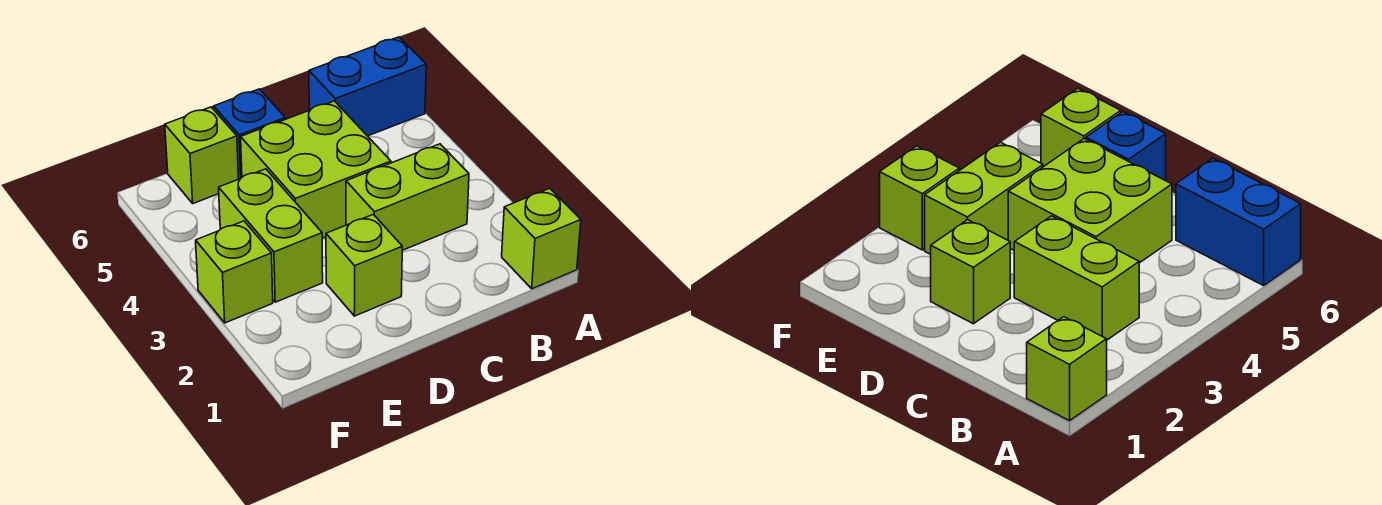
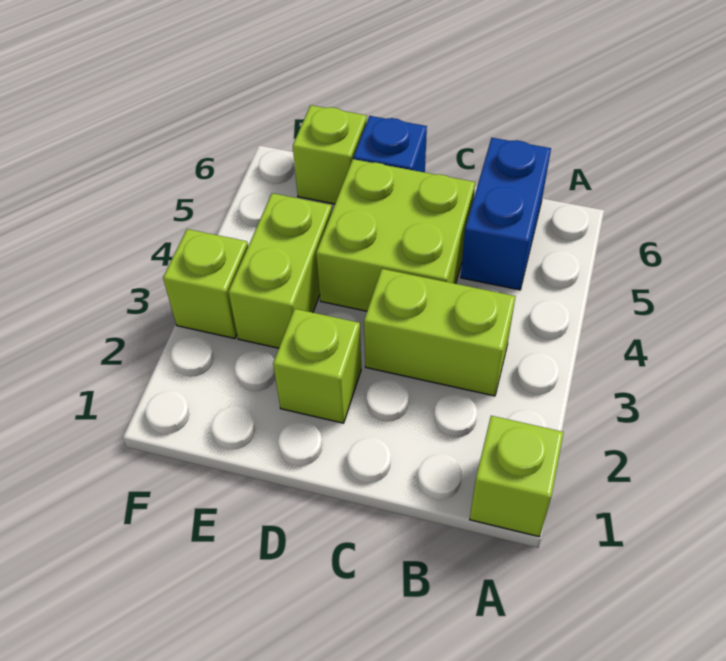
blue 1x2 brick [309,37,426,136] -> blue 1x2 brick turned to [461,138,551,290]

